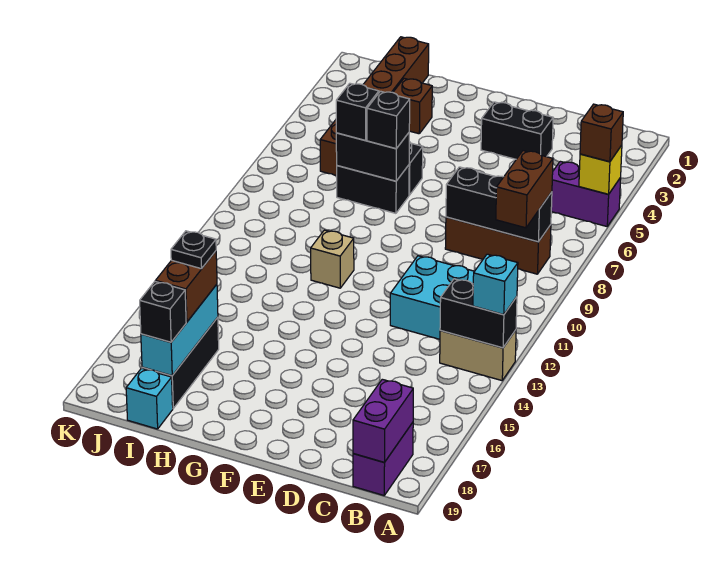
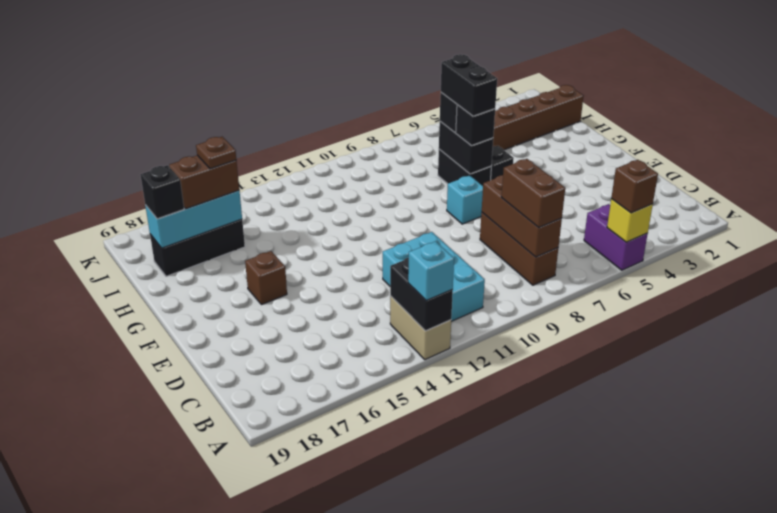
black 1x3 brick [446,167,552,242] -> brown 1x3 brick [482,175,562,257]
brown 1x2 brick [496,151,553,228] -> brown 1x2 brick turned to [501,159,565,228]
purple 1x2 brick [353,423,413,495] -> none
purple 1x2 brick [353,379,413,462] -> none
black 1x2 brick [481,102,553,159] -> black 1x2 brick moved to [441,54,497,116]
tan 1x1 brick [311,230,354,288] -> none
brown 1x1 brick [393,78,432,134] -> brown 1x1 brick moved to [245,251,287,305]
black 1x1 plate [171,231,216,269] -> brown 1x1 plate [196,137,236,169]
cyan 1x1 brick [126,368,173,429] -> cyan 1x1 brick moved to [447,175,483,224]

